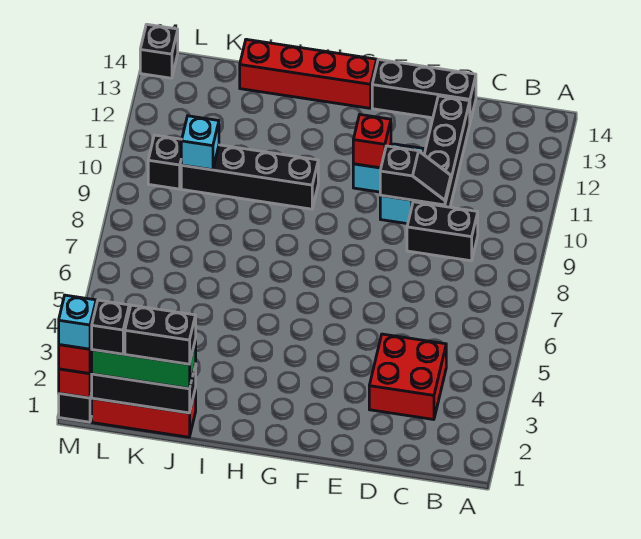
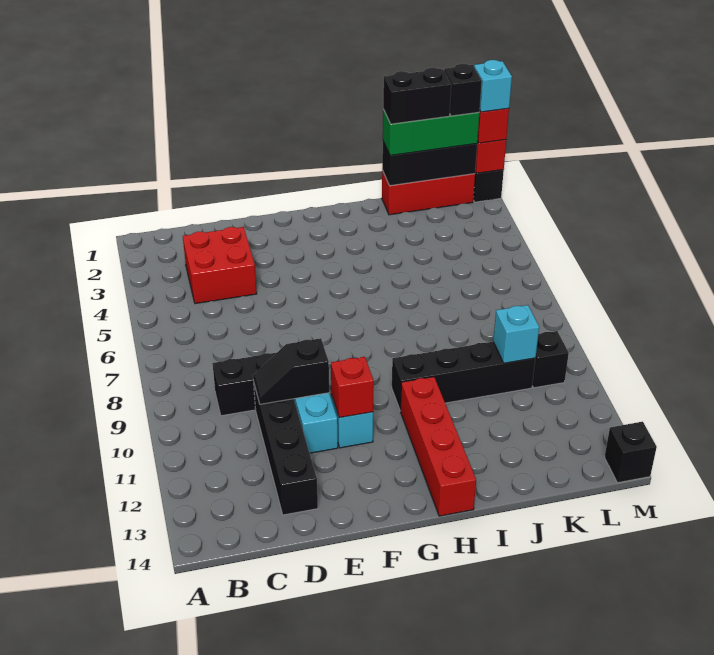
black 1x3 brick [372,59,476,122] -> none
red 1x4 brick [240,39,377,108] -> red 1x4 brick turned to [401,377,476,516]

